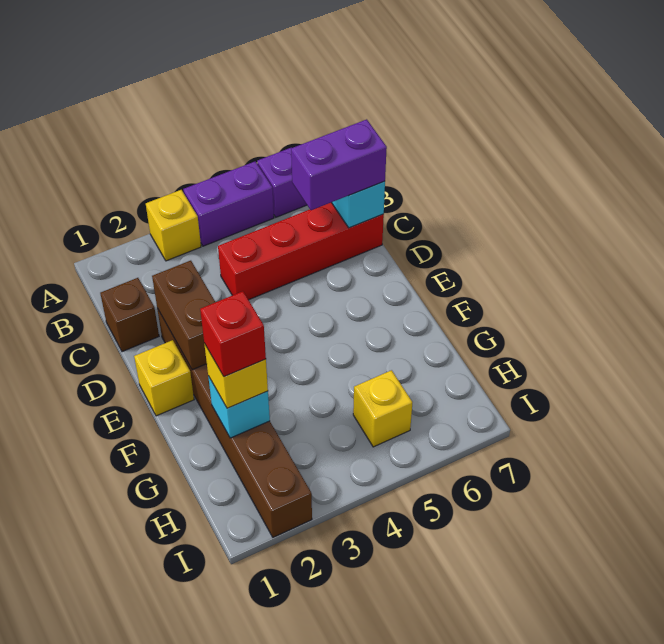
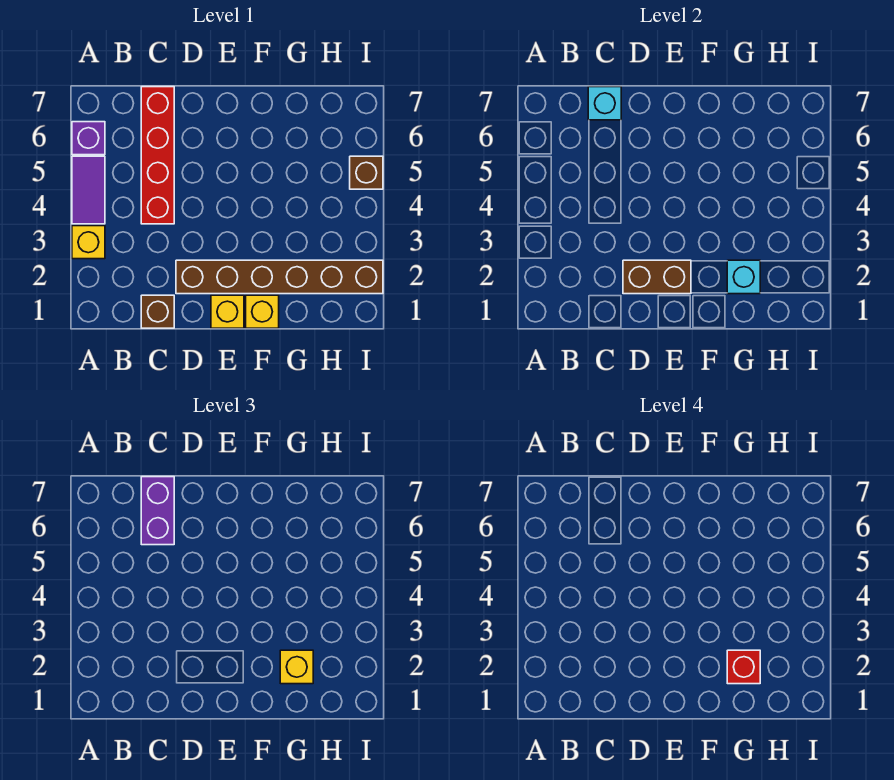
purple 1x2 brick [183,161,274,246] -> purple 1x2 tile [72,156,105,224]
yellow 1x1 brick [353,370,412,447] -> yellow 1x1 brick moved to [246,295,279,328]
none -> brown 1x1 brick [350,156,383,189]

